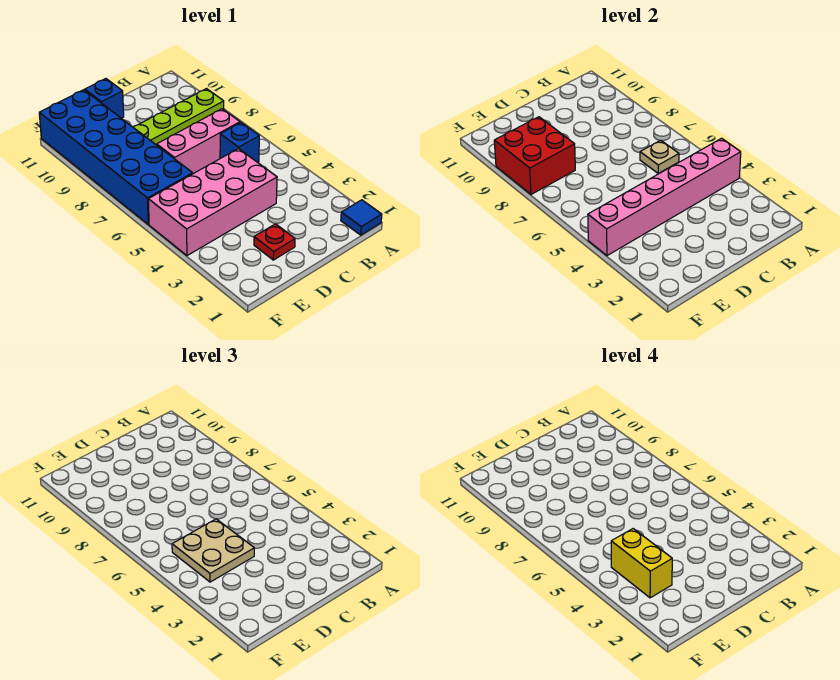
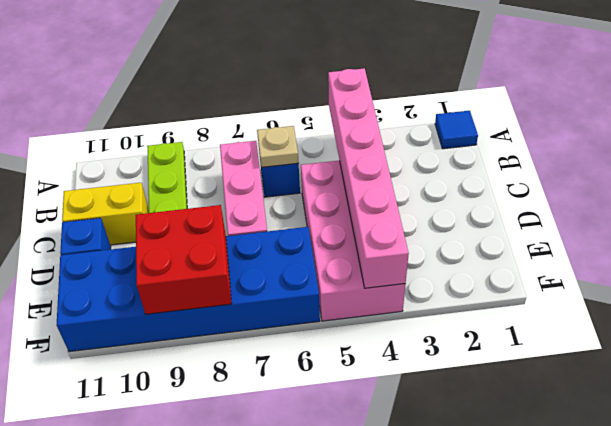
red 1x1 plate [254,224,295,260] -> none
tan 2x2 plate [172,519,254,582] -> none
yellow 1x2 brick [611,529,672,598] -> yellow 1x2 brick moved to [62,183,149,245]

